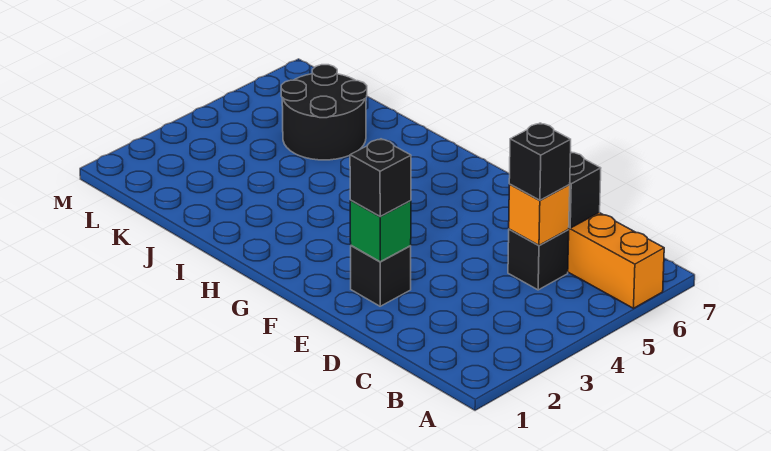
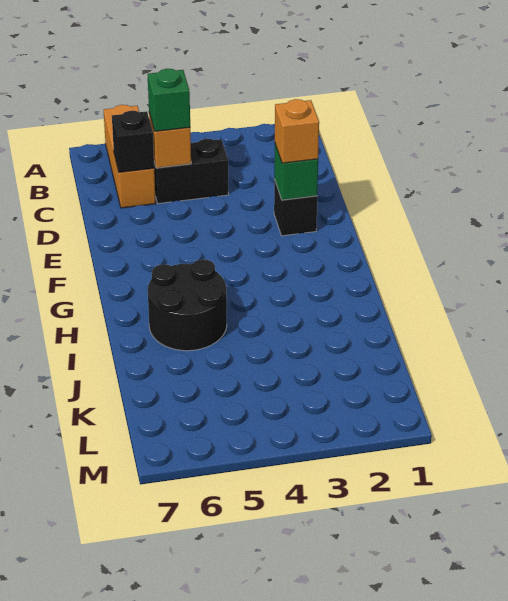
black 1x1 brick [508,229,569,290] -> black 1x2 brick [154,139,229,204]
black 1x1 brick [509,123,571,200] -> green 1x1 brick [148,69,190,131]
black 1x1 brick [350,139,411,217] -> orange 1x1 brick [275,99,319,163]
black 2x2 round brick [281,65,367,160] -> black 2x2 round brick moved to [148,259,227,351]

